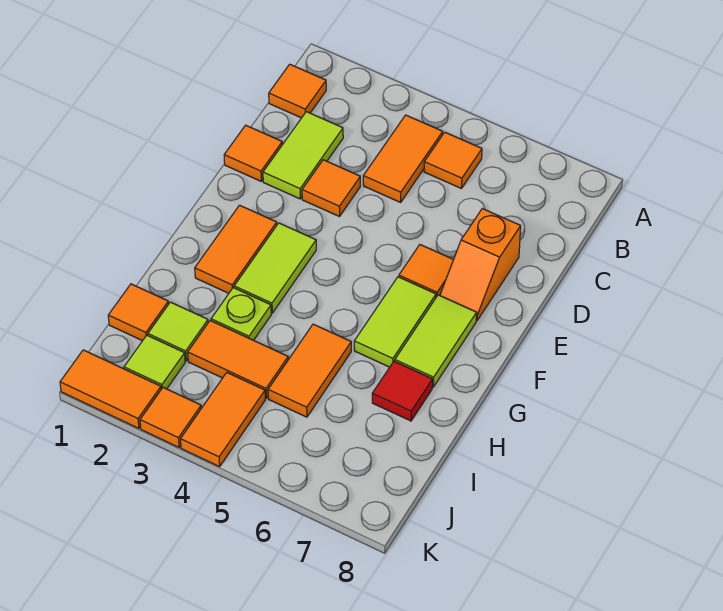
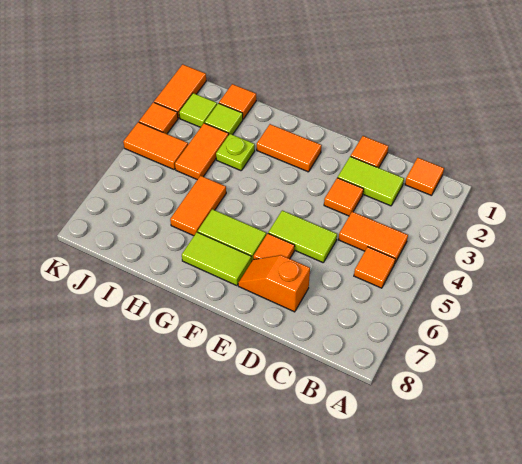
lime 1x2 tile [234,223,316,313] -> lime 1x2 tile moved to [268,210,337,263]
orange 1x2 tile [268,324,351,417] -> orange 1x2 tile turned to [170,176,226,236]
red 1x1 tile [372,361,433,421] -> none

